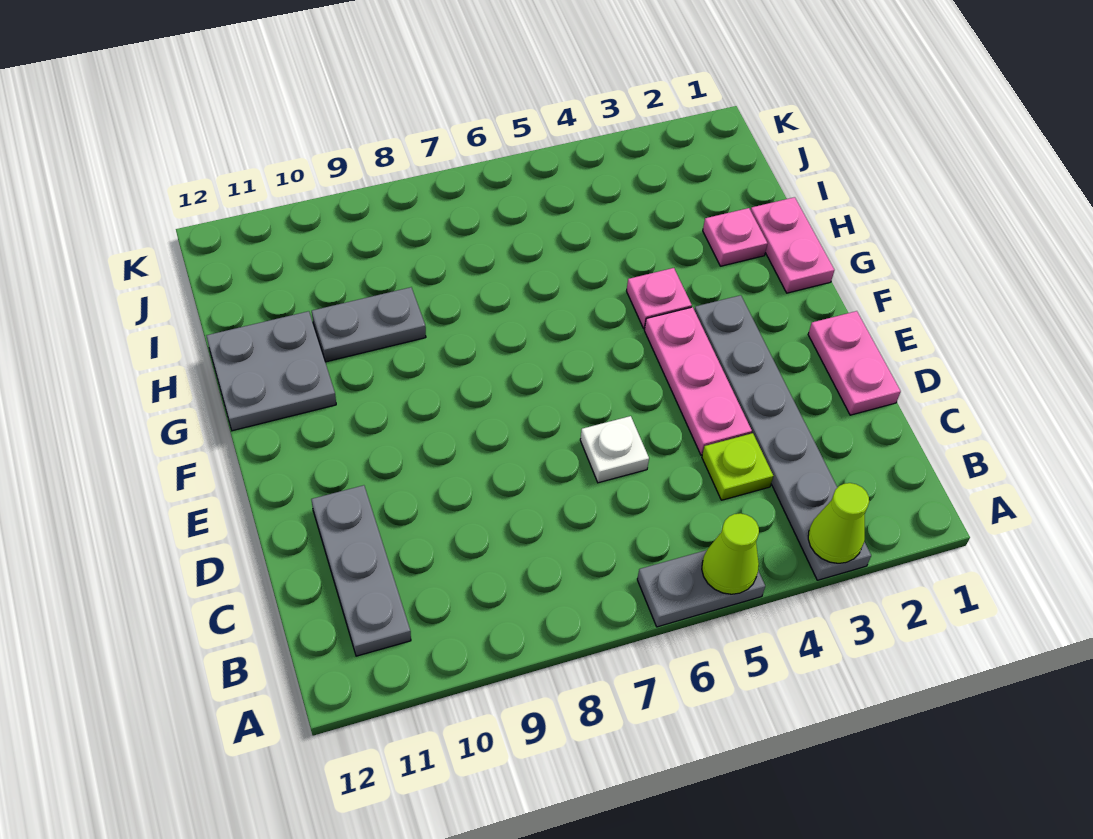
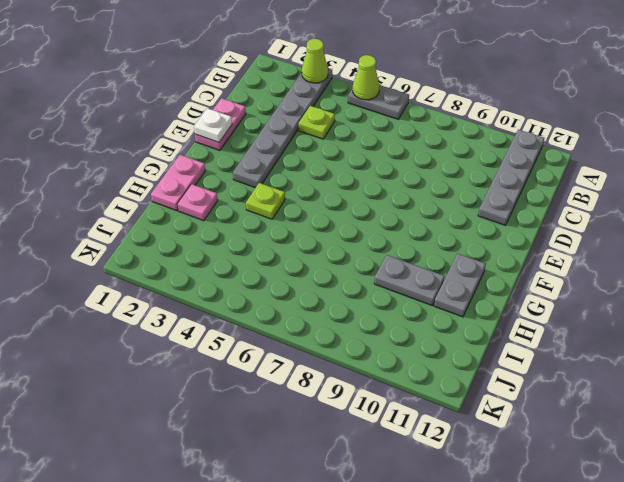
grey 1x3 plate [311,485,411,656] -> grey 1x4 plate [478,129,544,225]
pink 1x3 plate [644,307,752,455] -> none
white 1x1 plate [580,416,649,483] -> white 1x1 plate moved to [194,108,232,142]
pink 1x1 plate [627,268,692,329] -> lime 1x1 plate [246,183,285,219]
grey 2x2 plate [206,311,336,431] -> grey 1x2 plate [434,254,486,317]

